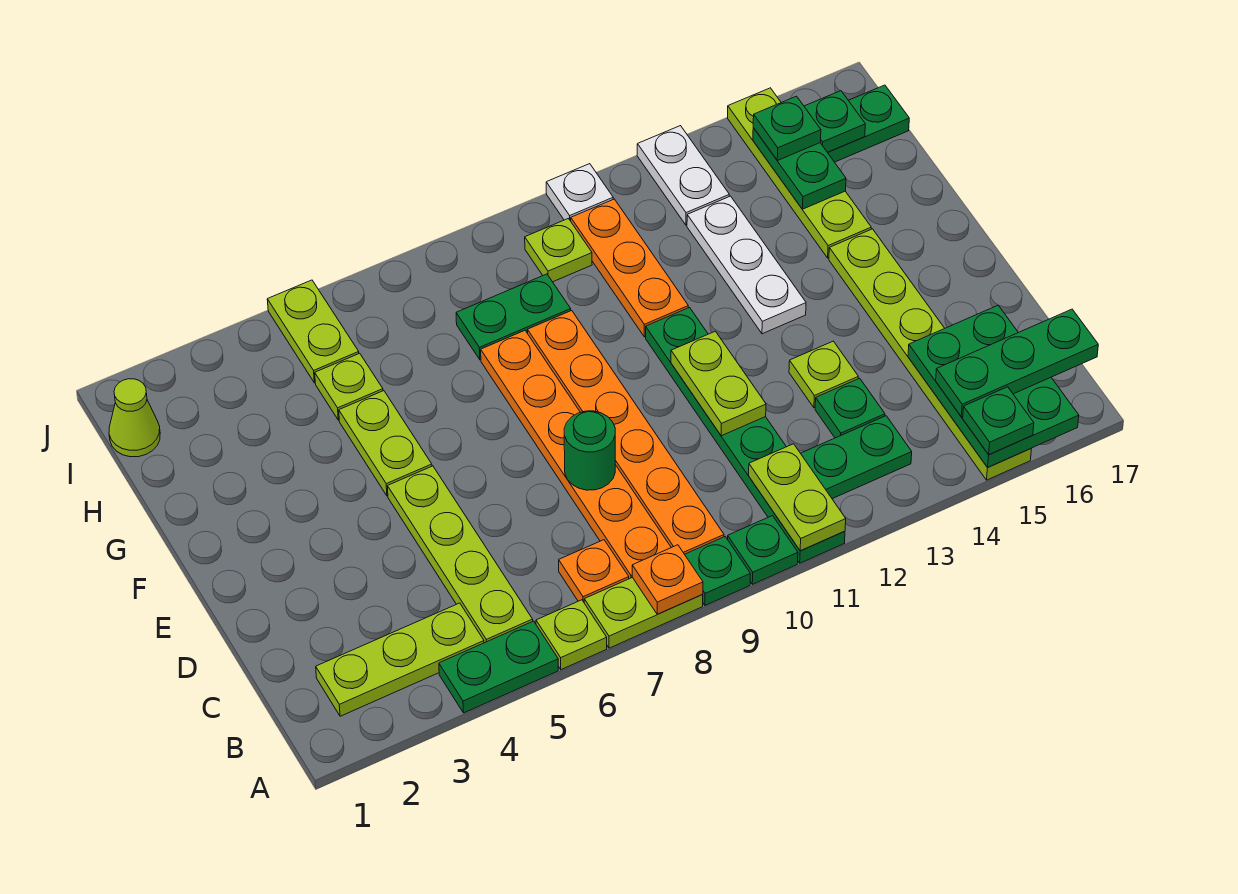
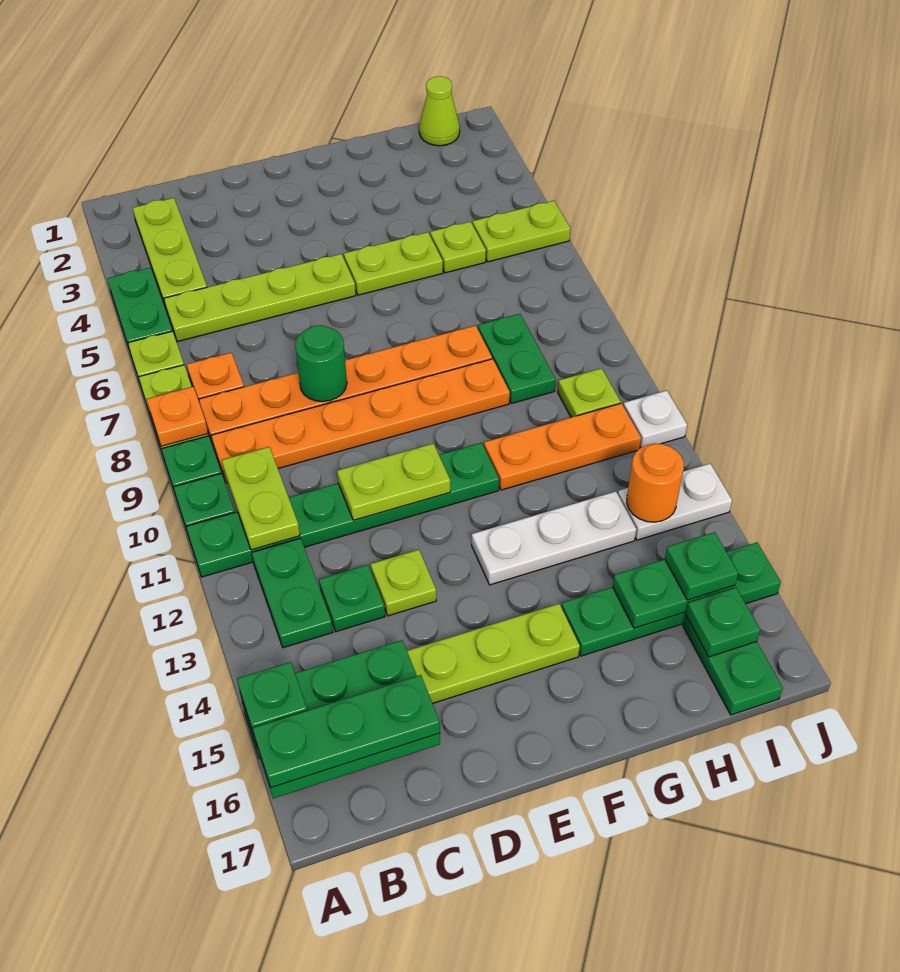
lime 1x2 plate [749,444,846,551] -> lime 1x2 plate turned to [222,447,300,550]
green 1x3 plate [936,309,1098,417] -> green 1x3 plate turned to [253,675,440,788]
lime 1x4 plate [728,88,871,258] -> green 1x4 plate [561,543,781,656]
none -> orange 1x1 round brick [627,443,684,522]

